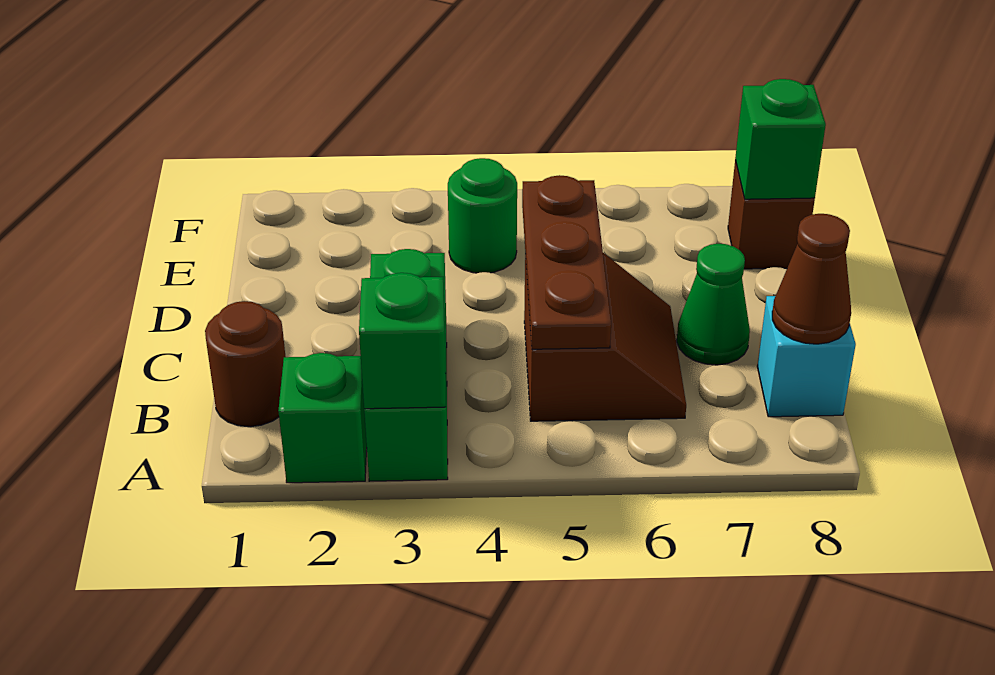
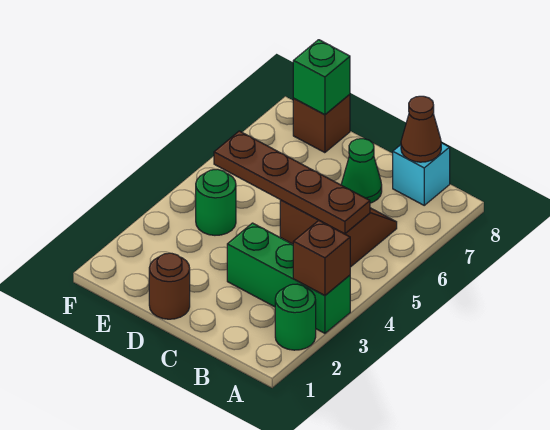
green 1x1 brick [278,353,367,483] -> green 1x1 round brick [275,284,316,350]
green 1x1 brick [359,273,446,409] -> brown 1x1 brick [293,220,350,296]
brown 1x1 round brick [205,301,286,427] -> brown 1x1 round brick moved to [149,253,190,319]
brown 1x3 plate [522,175,611,349] -> brown 1x4 plate [214,131,370,234]

